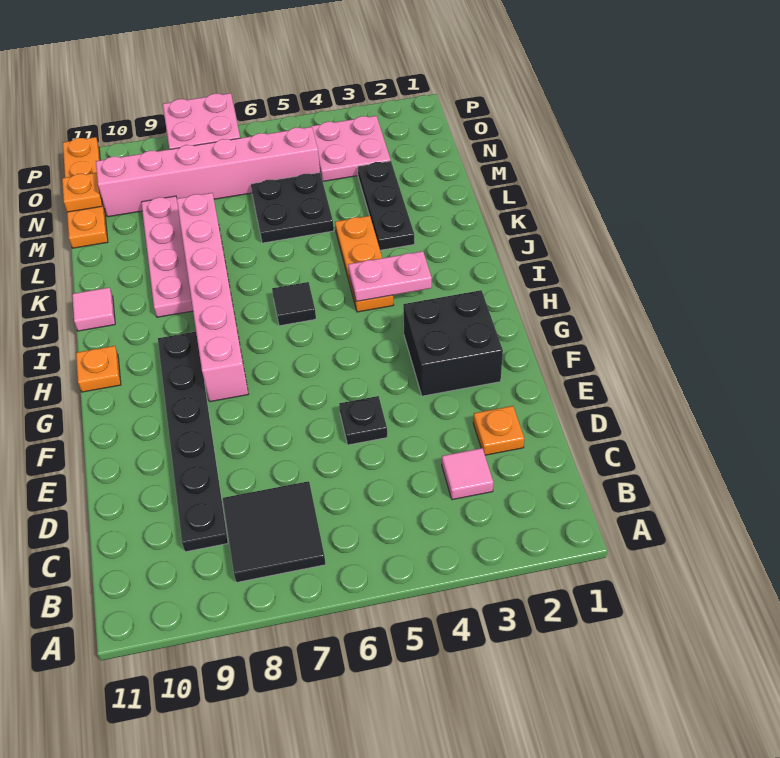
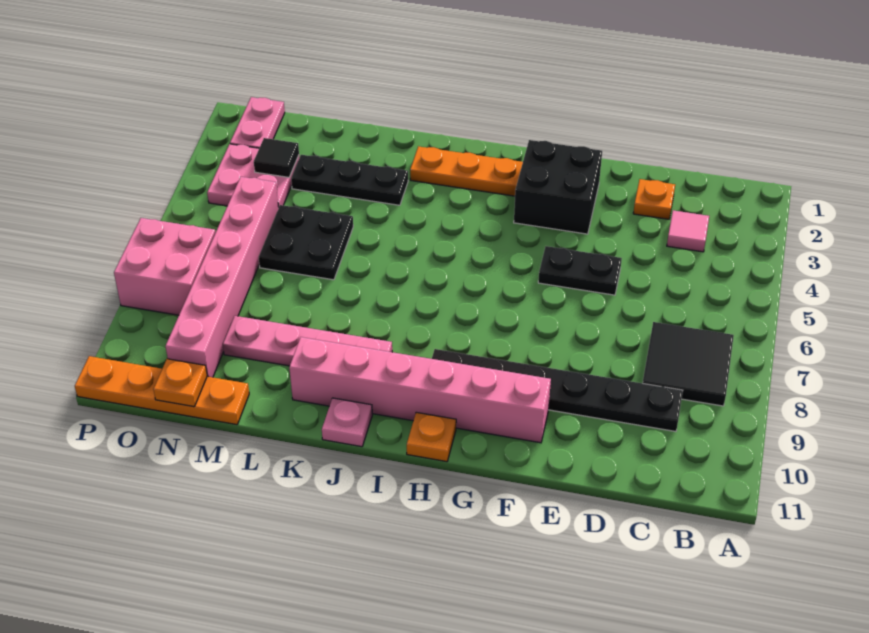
black 1x1 plate [339,396,387,445] -> black 1x2 plate [538,246,622,295]
pink 1x6 brick [177,193,248,402] -> pink 1x6 brick moved to [289,337,551,443]
pink 1x2 plate [348,251,432,302] -> pink 1x2 plate moved to [230,97,285,148]
orange 1x3 plate [335,216,393,312] -> orange 1x3 plate moved to [410,146,523,196]
black 1x1 tile [272,282,316,326] -> black 1x1 tile moved to [254,138,299,177]
pink 1x1 tile [72,287,115,331] -> pink 1x1 plate [322,398,372,447]

